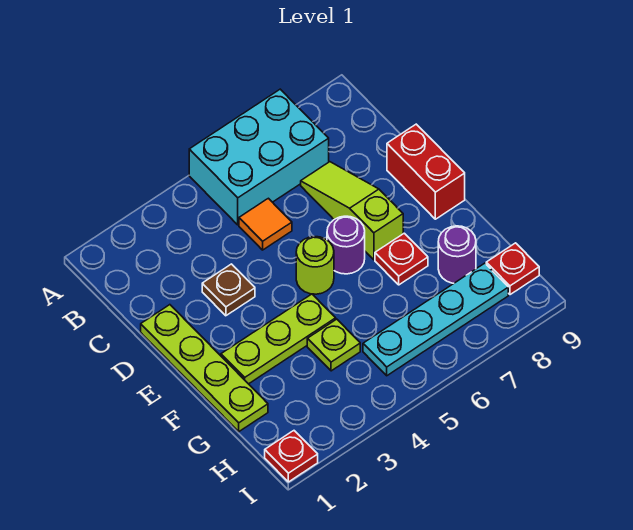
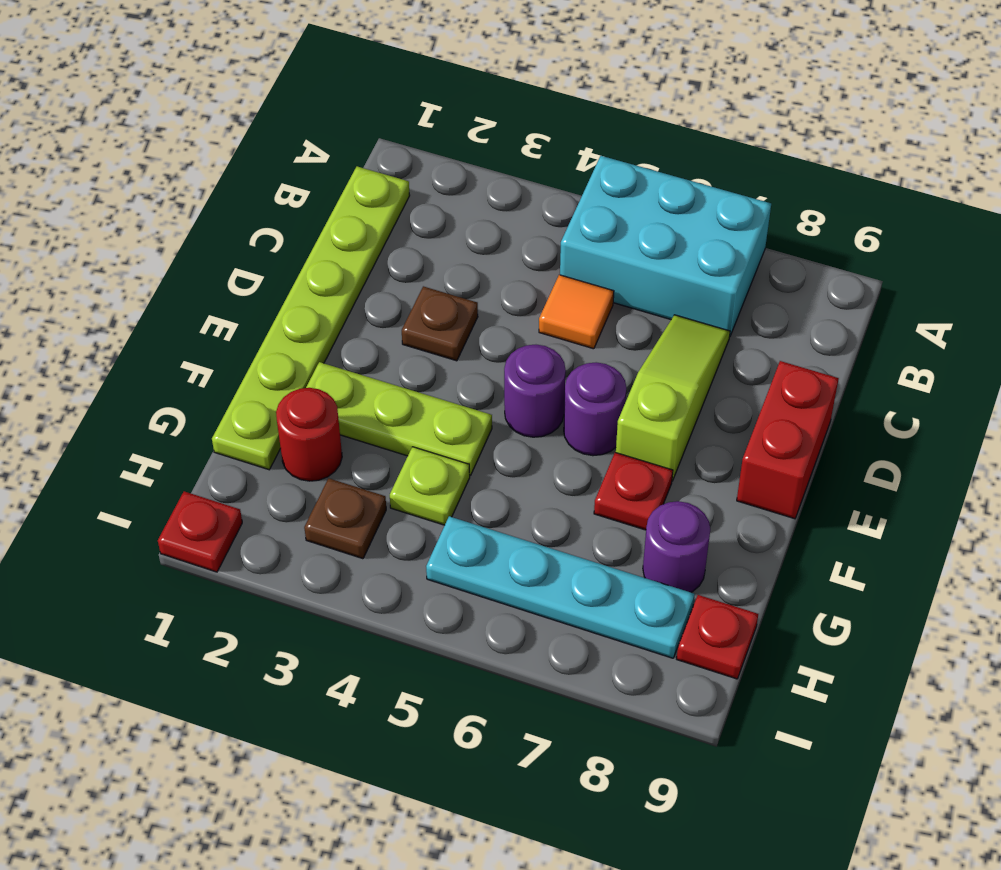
lime 1x4 plate [141,305,268,432] -> lime 1x6 plate [212,166,410,470]
lime 1x1 round brick [296,237,334,294] -> purple 1x1 round brick [504,345,566,437]
none -> red 1x1 round brick [276,388,342,481]
none -> brown 1x1 plate [304,478,386,559]

